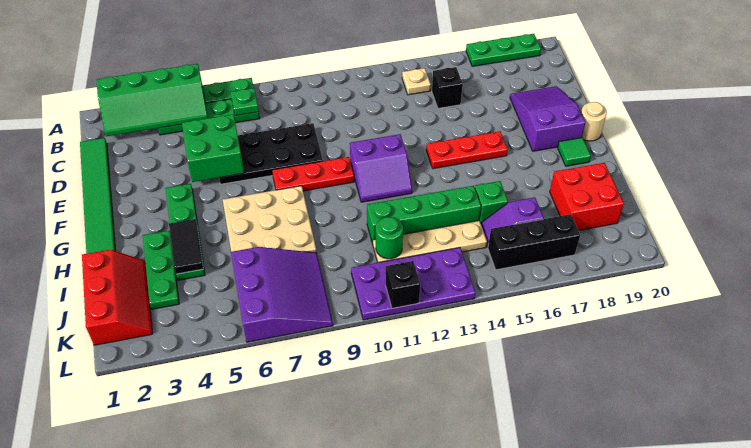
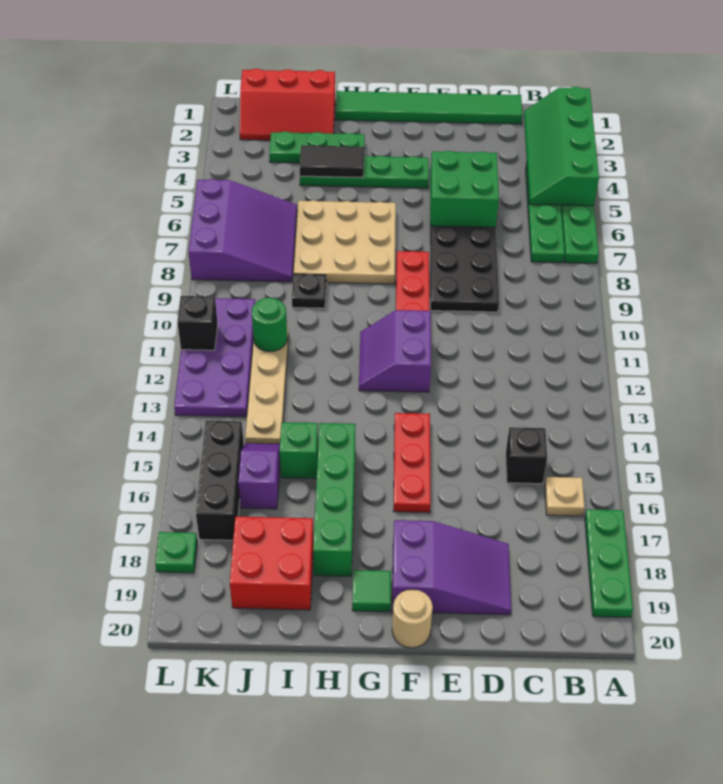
green 1x1 plate [231,88,259,116] -> green 1x1 plate moved to [155,532,197,573]
tan 1x1 plate [402,68,431,95] -> tan 1x1 plate moved to [545,477,585,516]
none -> black 1x1 plate [292,274,326,308]
green 1x4 brick [367,186,481,244] -> green 1x4 brick moved to [313,423,356,576]
purple 3x3 slope [231,247,333,342] -> purple 3x3 slope turned to [189,179,297,282]

